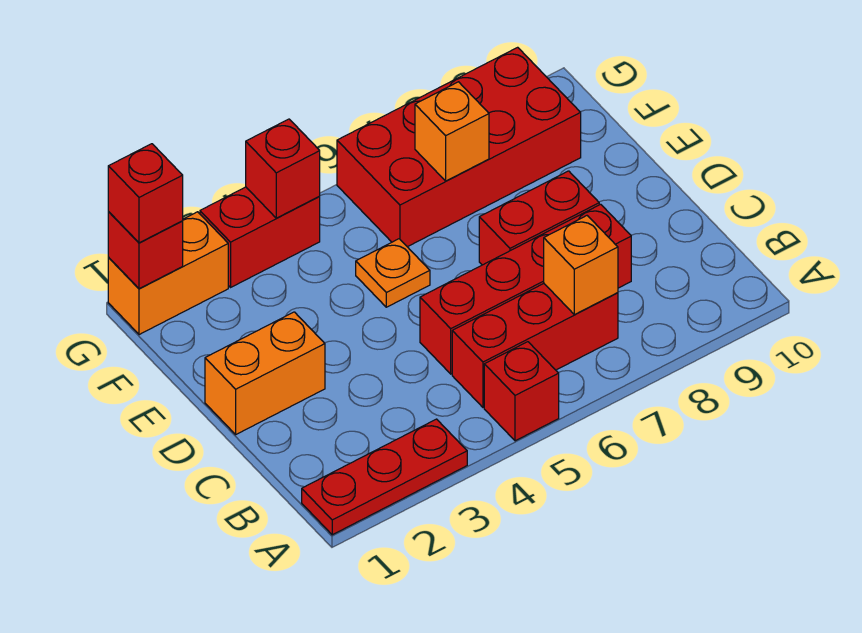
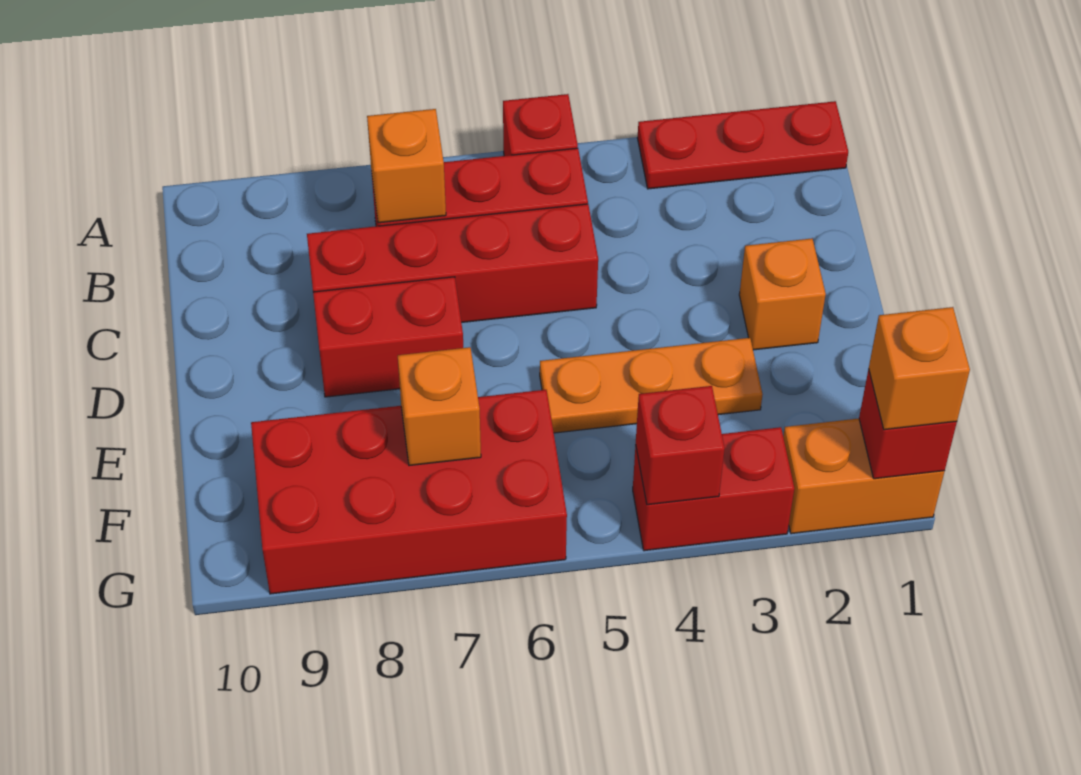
orange 1x2 brick [205,312,325,434] -> orange 1x1 brick [739,239,826,350]
orange 1x1 plate [356,239,430,307] -> orange 1x3 plate [540,338,763,433]
red 1x1 brick [108,144,183,243] -> orange 1x1 brick [869,307,970,430]

